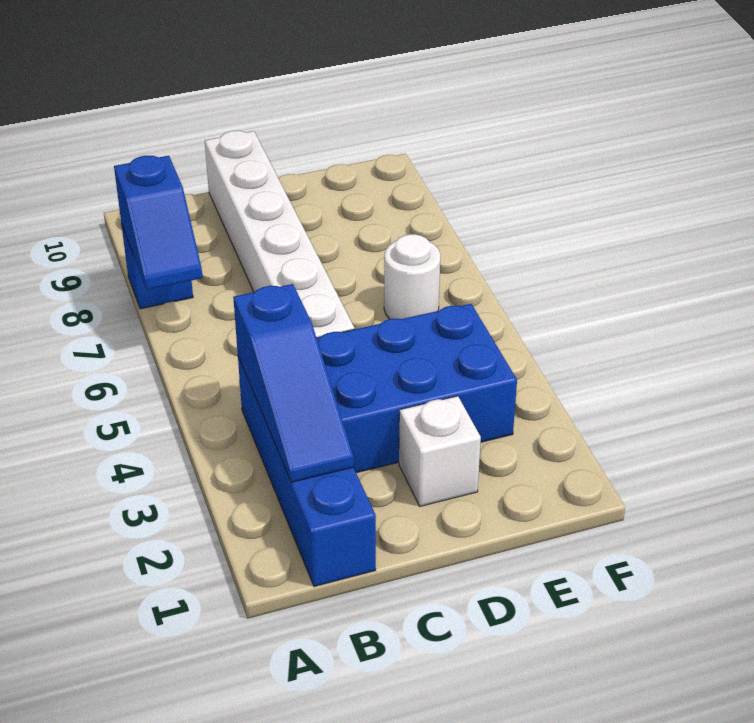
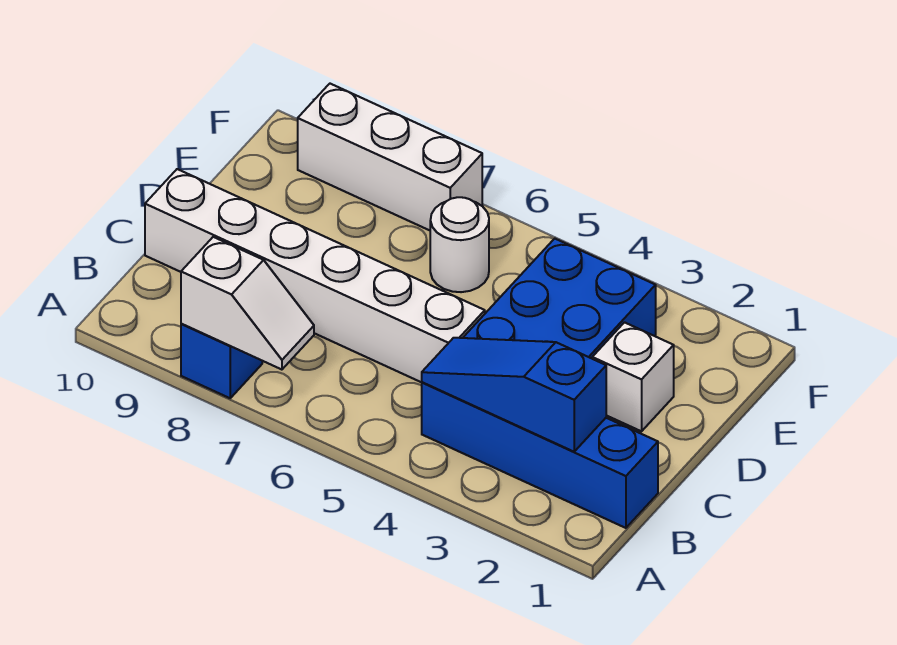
blue 1x2 slope [114,156,202,290] -> white 1x2 slope [181,237,314,370]
blue 1x3 slope [233,284,354,482] -> blue 1x3 slope turned to [422,338,606,452]
none -> white 1x3 brick [298,84,482,230]

